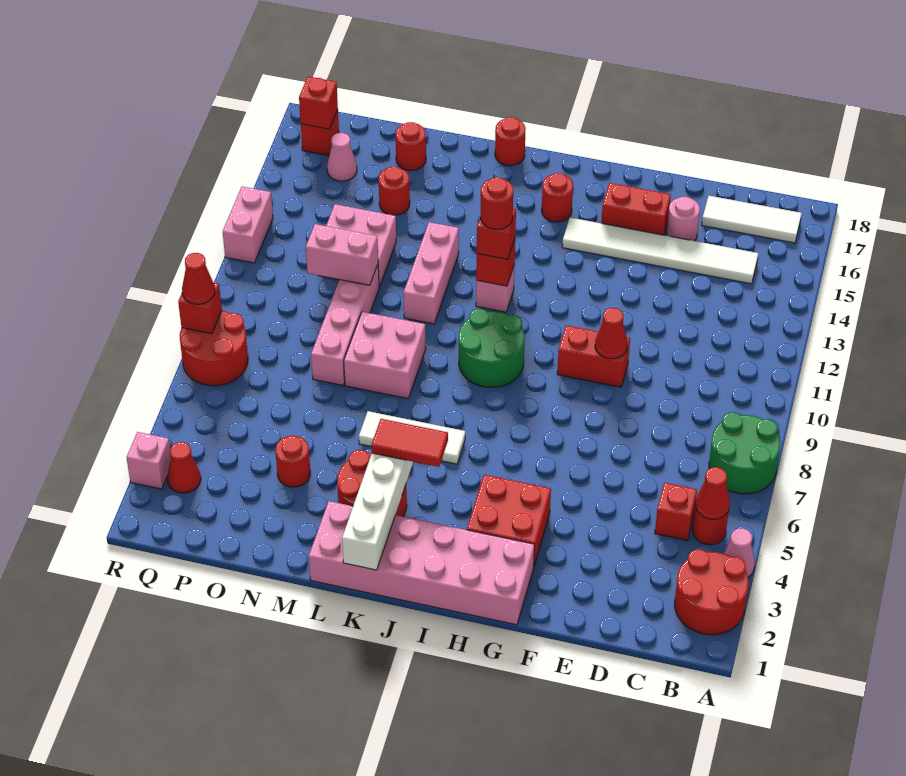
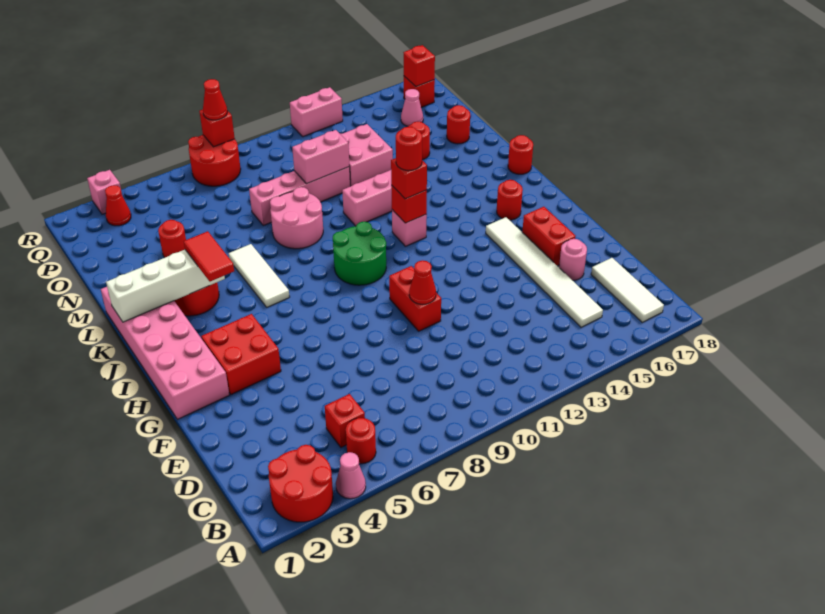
green 2x2 round brick [709,412,780,494] -> none
red 1x1 cone [695,467,730,520] -> none
pink 2x2 brick [344,312,426,399] -> pink 2x2 round brick [270,187,323,249]
pink 1x2 brick [306,224,378,285] -> pink 1x2 brick turned to [292,130,350,184]

